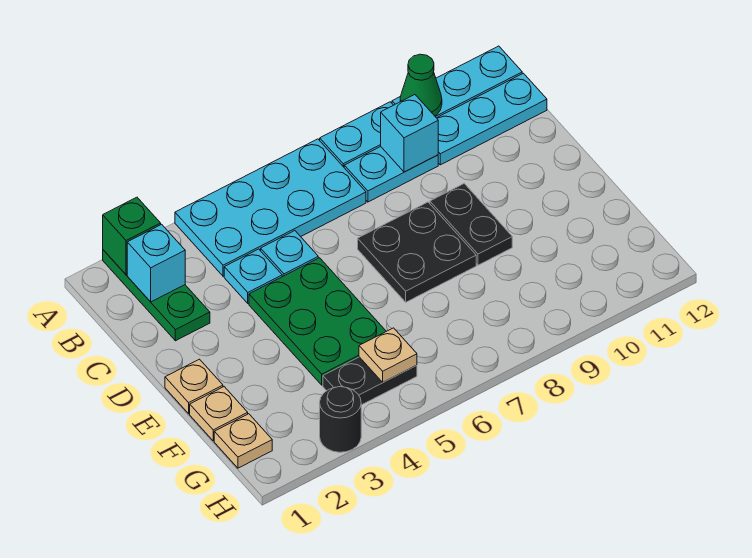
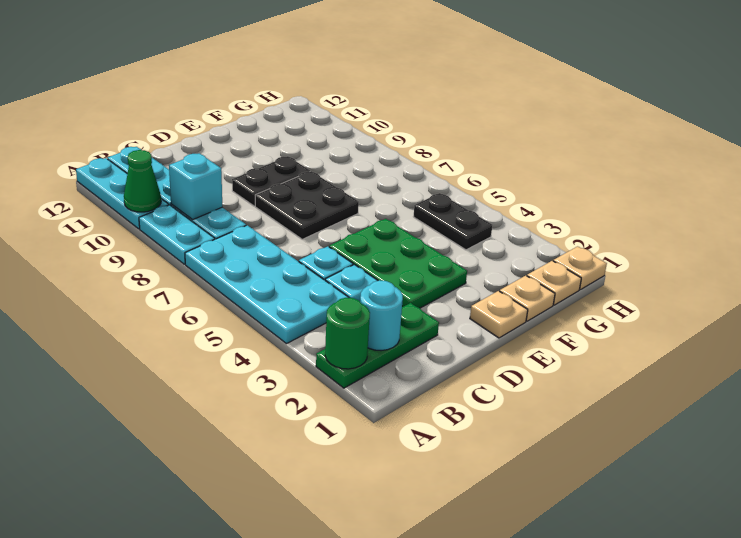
green 1x1 brick [103,197,161,275] -> green 1x1 round brick [325,298,370,369]
cyan 1x1 brick [127,224,185,302] -> cyan 1x1 round brick [360,280,403,351]
green 2x3 plate [249,258,386,385] -> green 2x3 plate turned to [329,219,467,308]
tan 1x1 plate [359,328,417,382] -> tan 1x1 plate moved to [553,246,607,290]
black 1x1 round brick [320,387,361,452] -> none

